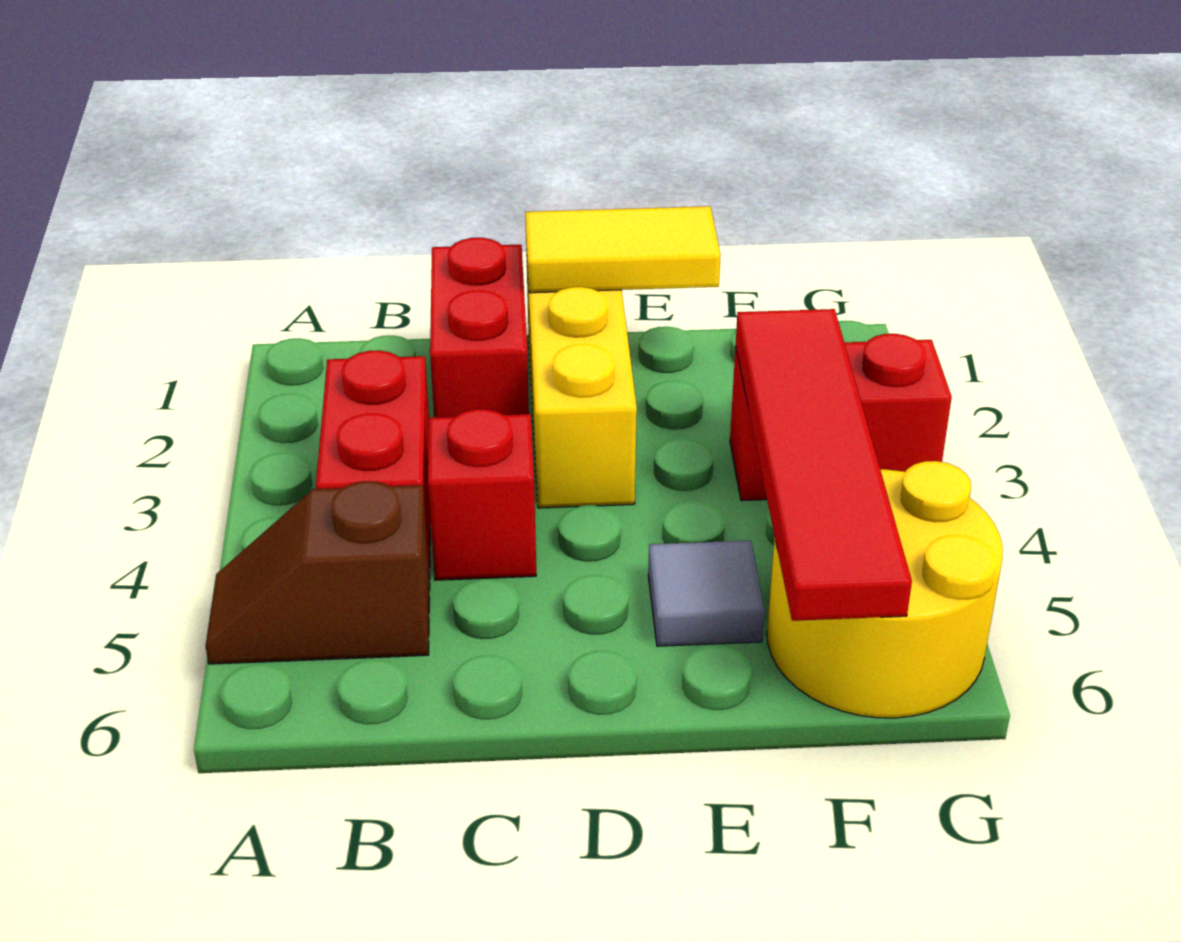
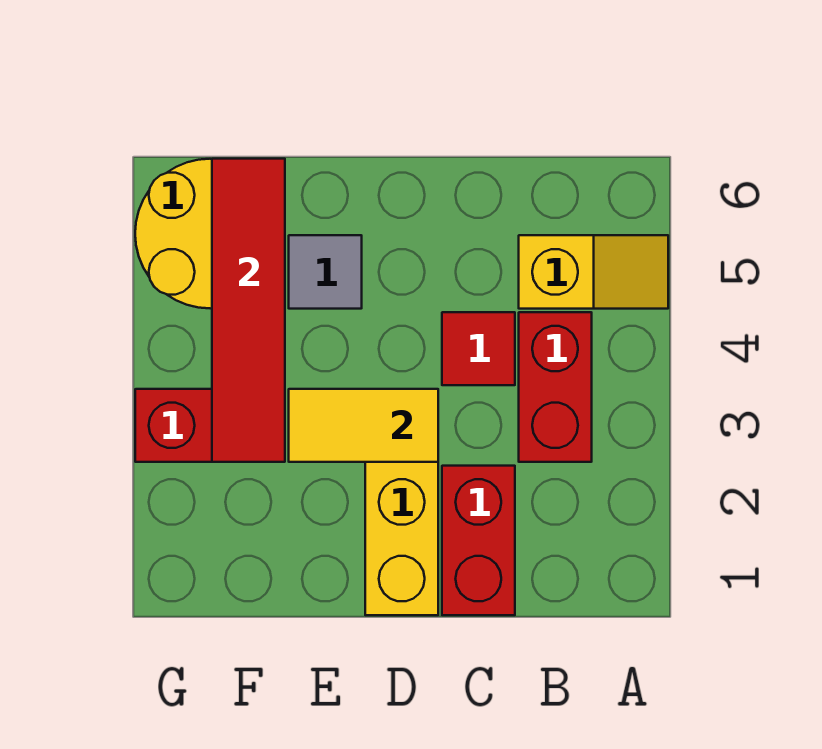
brown 1x2 slope [206,481,430,664] -> yellow 1x2 slope [519,235,668,309]
red 1x1 brick [428,409,536,580] -> red 1x1 tile [442,312,515,385]
yellow 1x2 tile [525,206,721,293] -> yellow 1x2 tile moved to [289,389,438,462]

